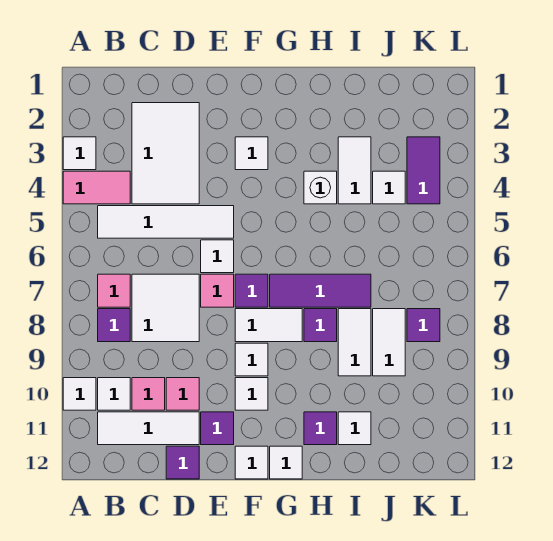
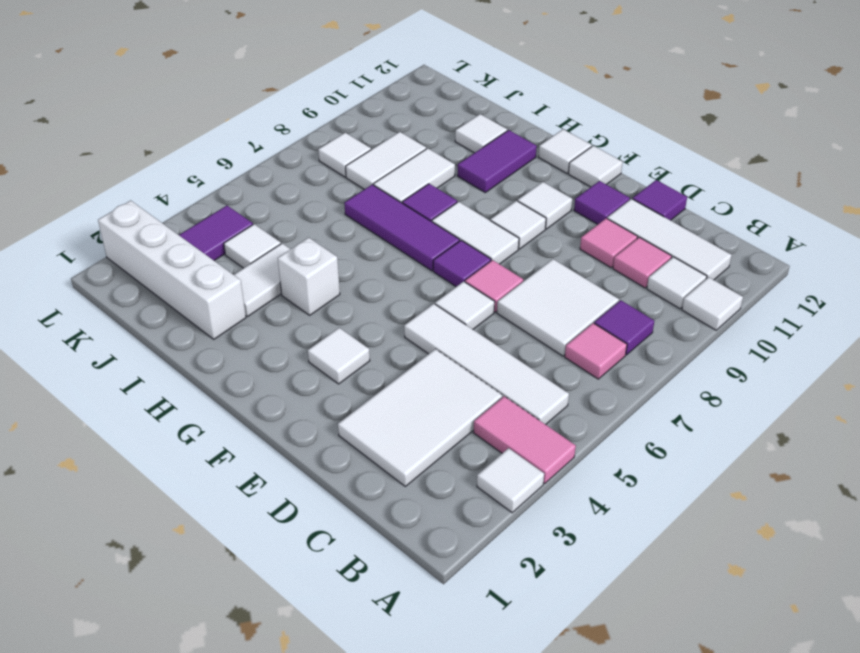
purple 1x1 tile [304,412,337,445] -> purple 1x2 tile [457,130,537,193]
none -> white 1x4 brick [98,201,246,339]
purple 1x1 tile [407,309,440,342] -> white 1x1 tile [318,133,371,177]

